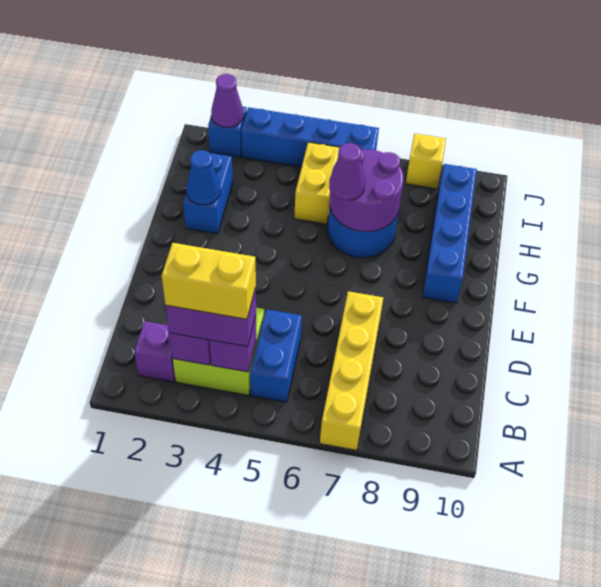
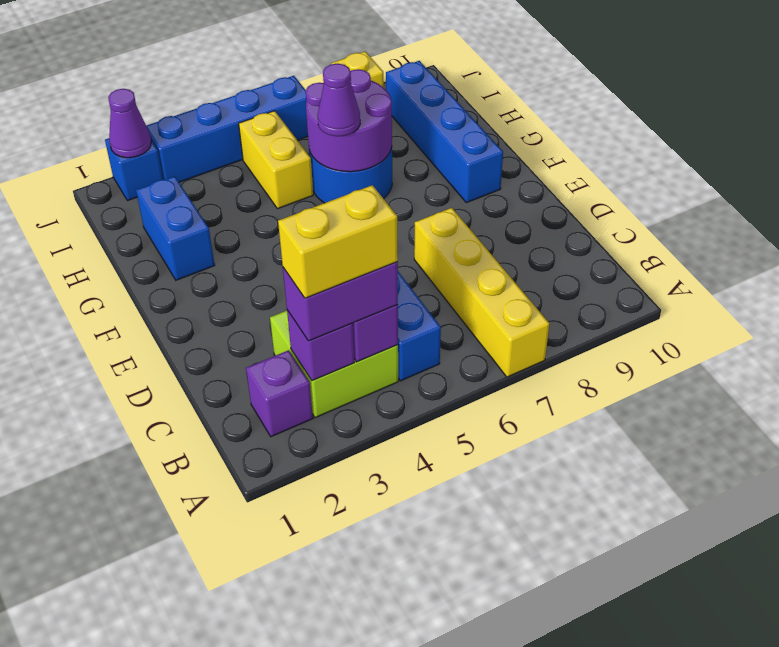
blue 1x1 cone [186,150,221,205] -> none

